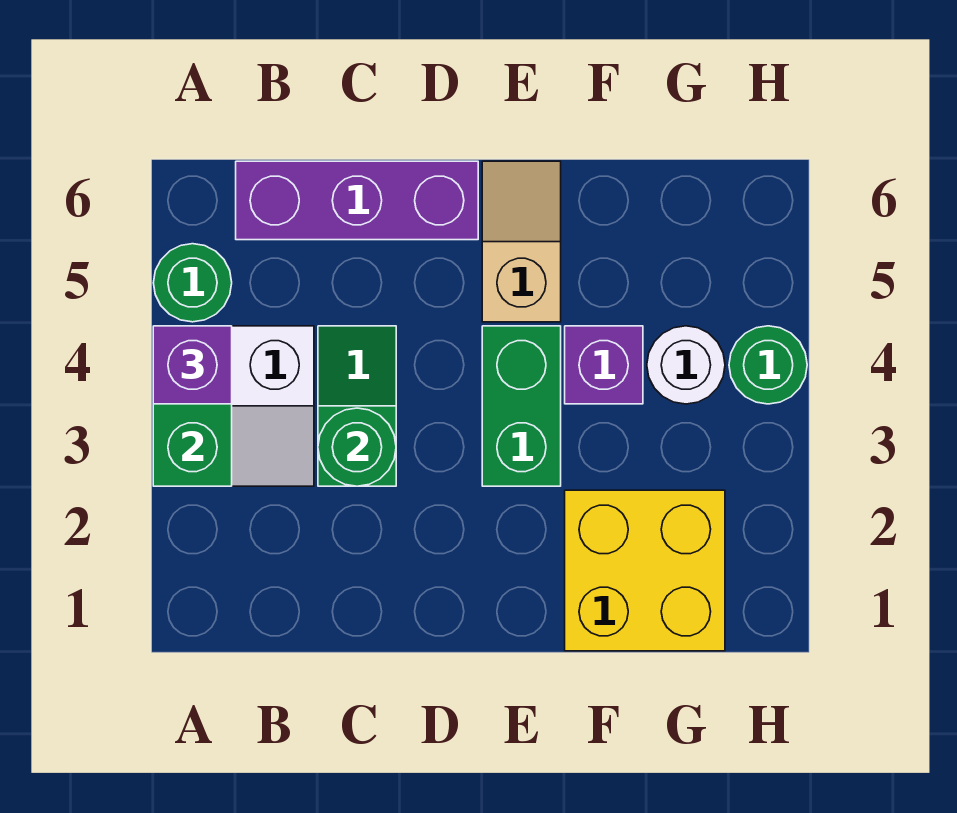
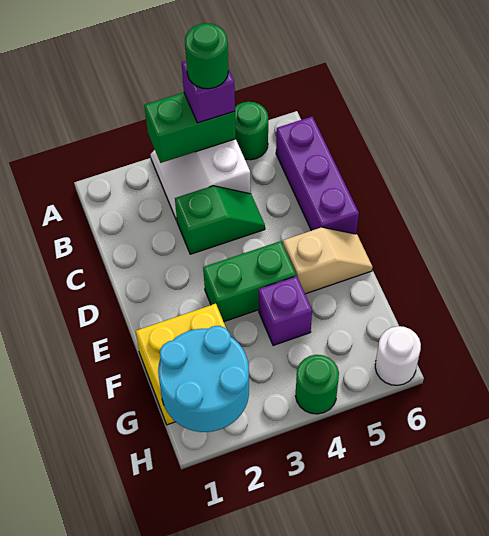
green 1x1 round brick [318,408,396,486] -> green 1x1 round brick moved to [185,23,228,89]
none -> cyan 2x2 round brick [158,326,249,432]
white 1x1 round brick [647,326,725,404] -> white 1x1 round brick moved to [375,326,421,385]

